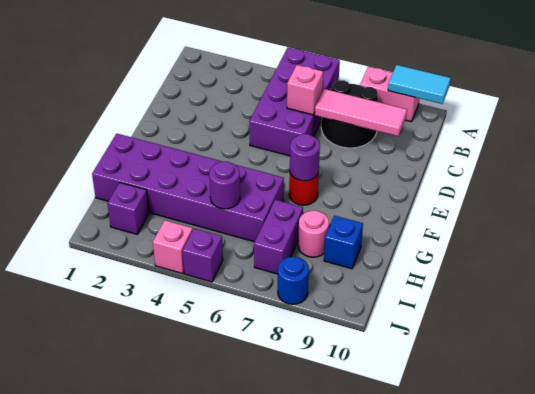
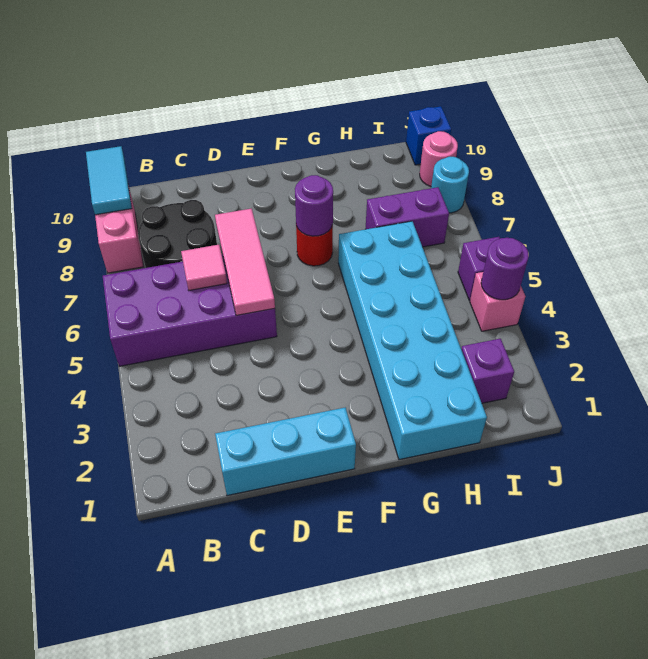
none -> cyan 1x3 brick [215,408,356,496]
pink 1x1 brick [287,65,323,115] -> pink 1x1 tile [181,245,227,290]
pink 1x3 tile [315,89,407,136] -> pink 1x3 tile moved to [215,209,275,316]
purple 2x6 brick [92,134,284,242] -> cyan 2x6 brick [338,221,487,460]
purple 1x1 round brick [209,161,240,209] -> purple 1x1 round brick moved to [481,238,529,300]
pink 1x1 round brick [298,211,329,257] -> pink 1x1 round brick moved to [420,131,458,186]
blue 1x1 brick [324,216,363,269] -> blue 1x1 brick moved to [406,106,451,165]
blue 1x1 round brick [278,257,309,304] -> cyan 1x1 round brick [431,157,469,213]

